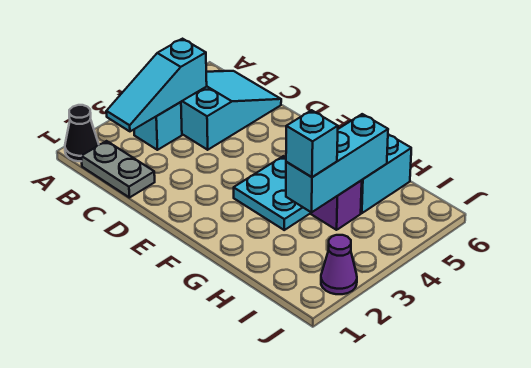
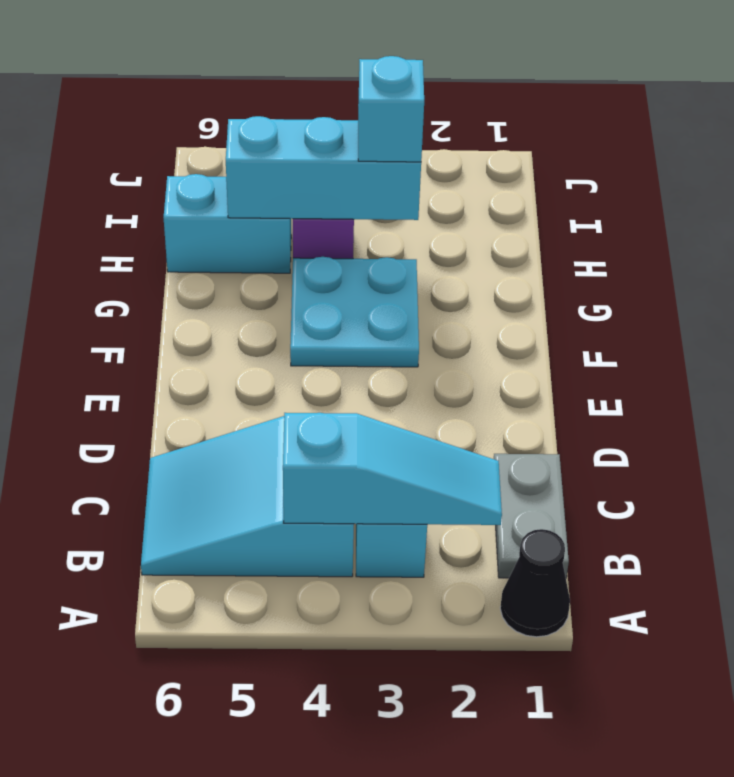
purple 1x1 cone [321,235,357,294] -> none

